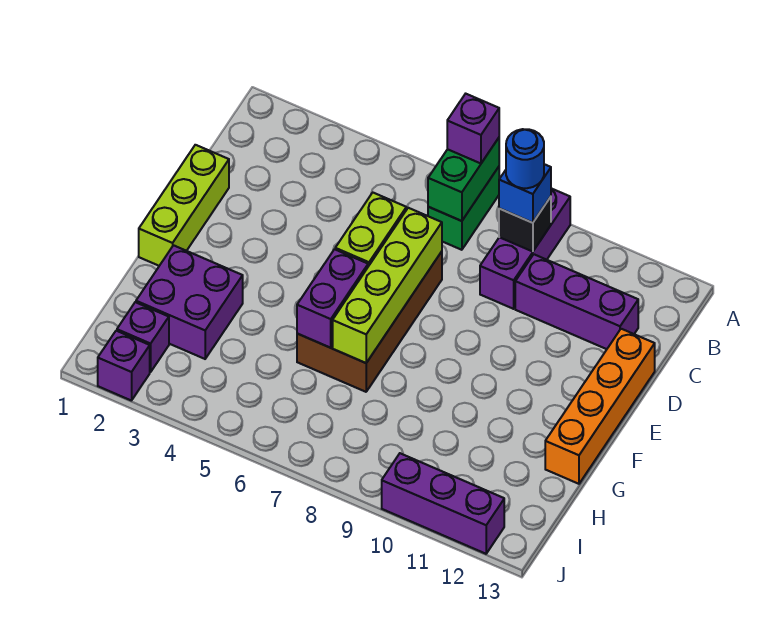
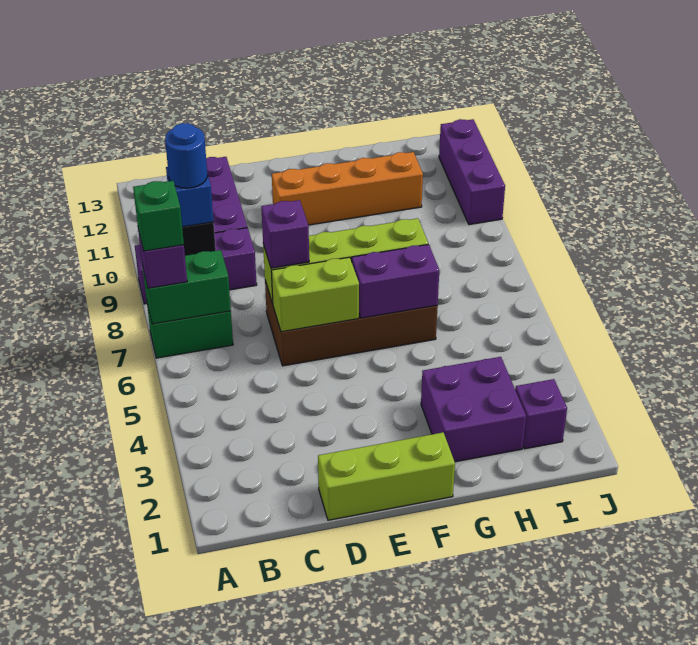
none -> green 1x1 brick [133,181,184,251]
orange 1x4 brick [545,329,655,484] -> orange 1x4 brick moved to [272,152,423,225]
purple 1x1 brick [98,331,150,401] -> purple 1x1 brick moved to [261,200,309,268]

